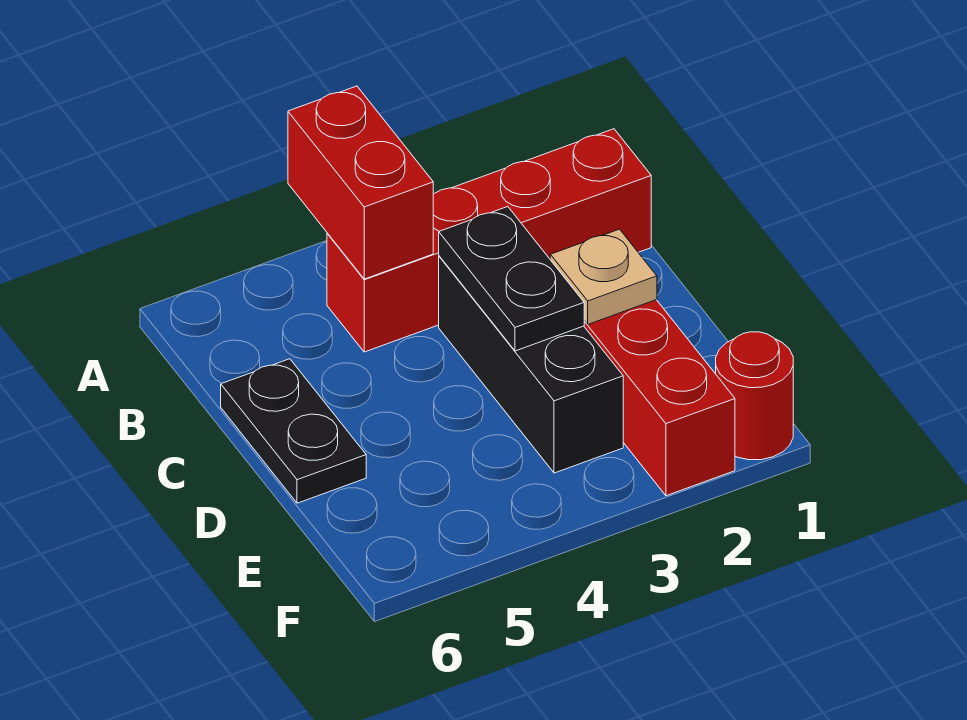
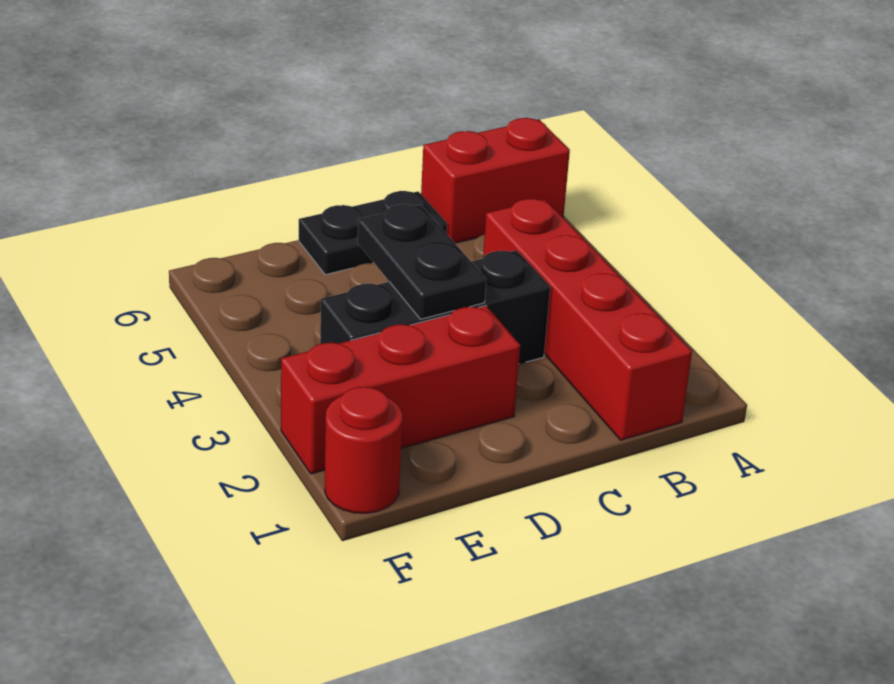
red 1x2 brick [288,86,433,279] -> red 1x2 brick moved to [421,118,570,243]
black 1x2 plate [439,207,584,351] -> black 1x2 plate turned to [358,204,486,319]
tan 1x1 plate [550,229,657,324] -> none

